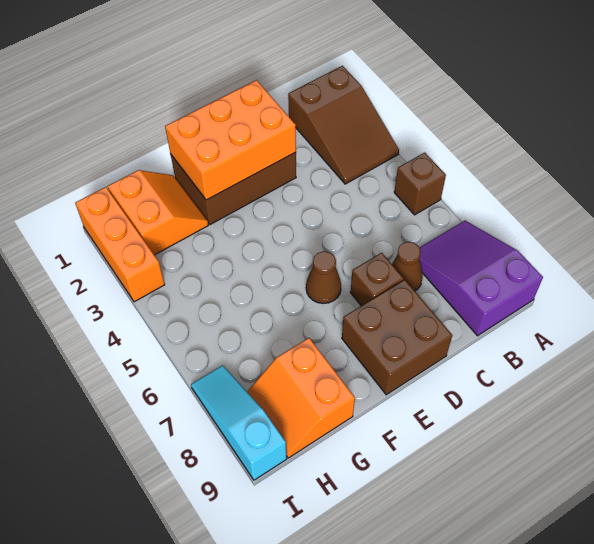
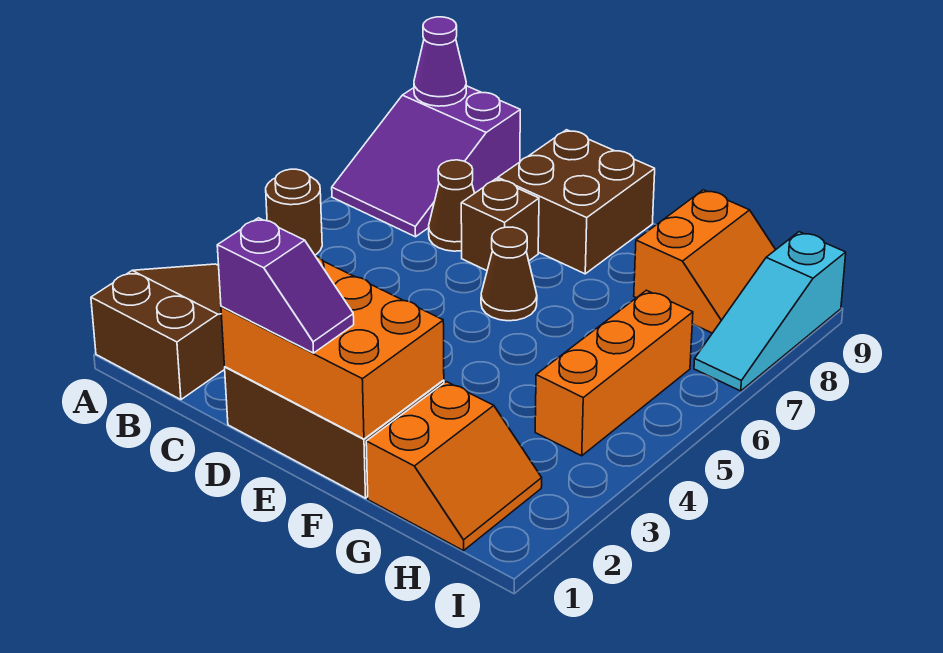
brown 1x1 brick [394,153,446,215] -> brown 1x1 round brick [266,169,322,255]
none -> purple 1x1 cone [414,17,466,106]
none -> purple 1x2 slope [217,218,354,353]
orange 2x2 slope [108,170,208,255] -> orange 2x2 slope turned to [366,382,542,551]
orange 1x3 brick [75,187,165,302] -> orange 1x3 brick moved to [535,290,693,456]

